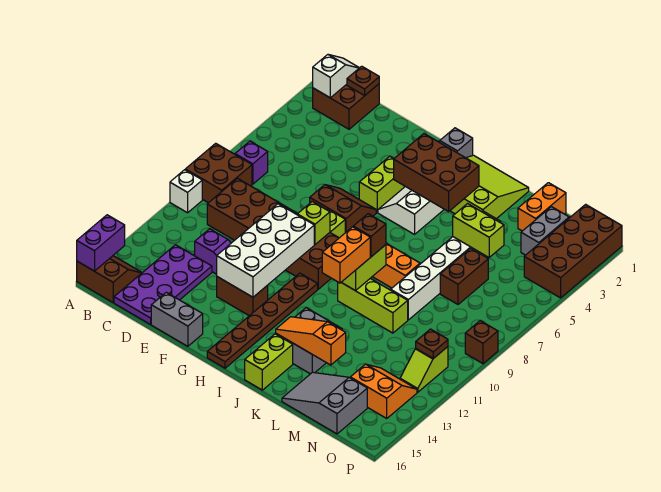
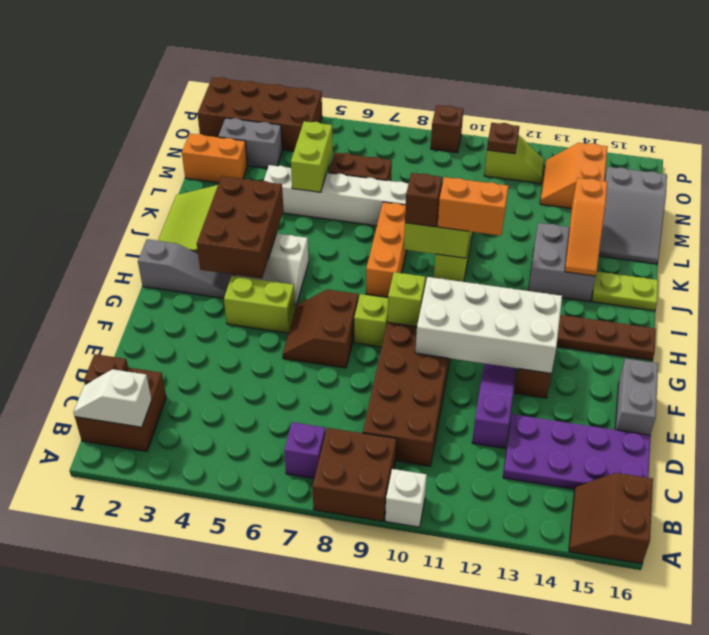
purple 1x2 brick [77,215,125,271] -> none
lime 1x2 brick [245,334,293,390] -> lime 1x2 plate [592,272,658,311]

